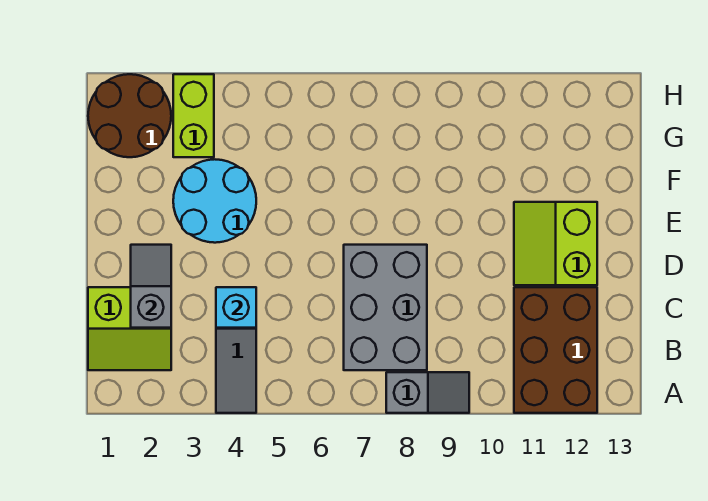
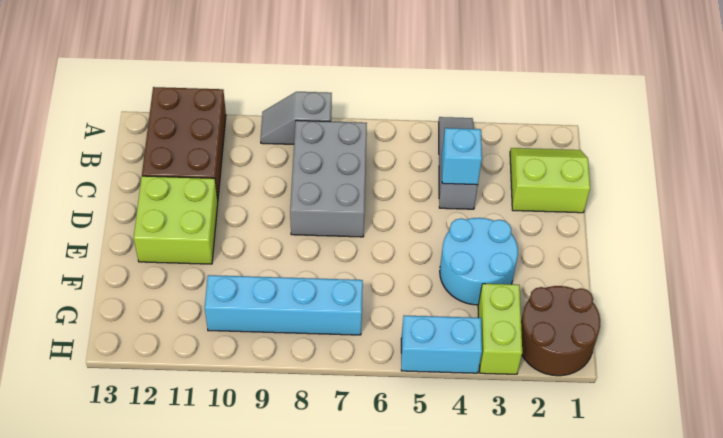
grey 1x2 slope [131,245,171,328] -> none
lime 2x2 slope [514,202,597,285] -> lime 2x2 brick [134,176,218,264]
none -> cyan 1x4 brick [205,275,363,335]
none -> cyan 1x2 brick [401,315,482,373]

